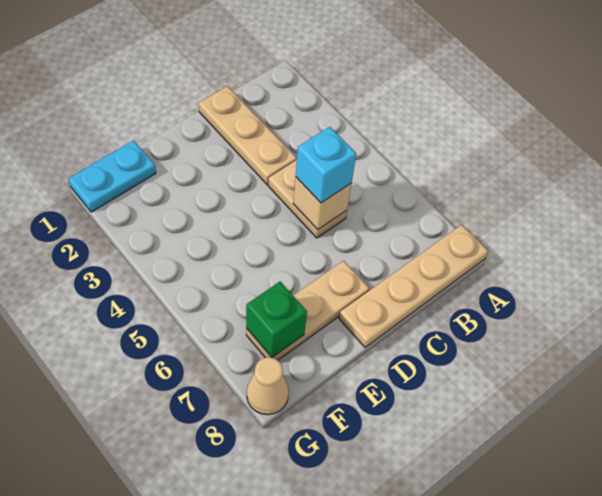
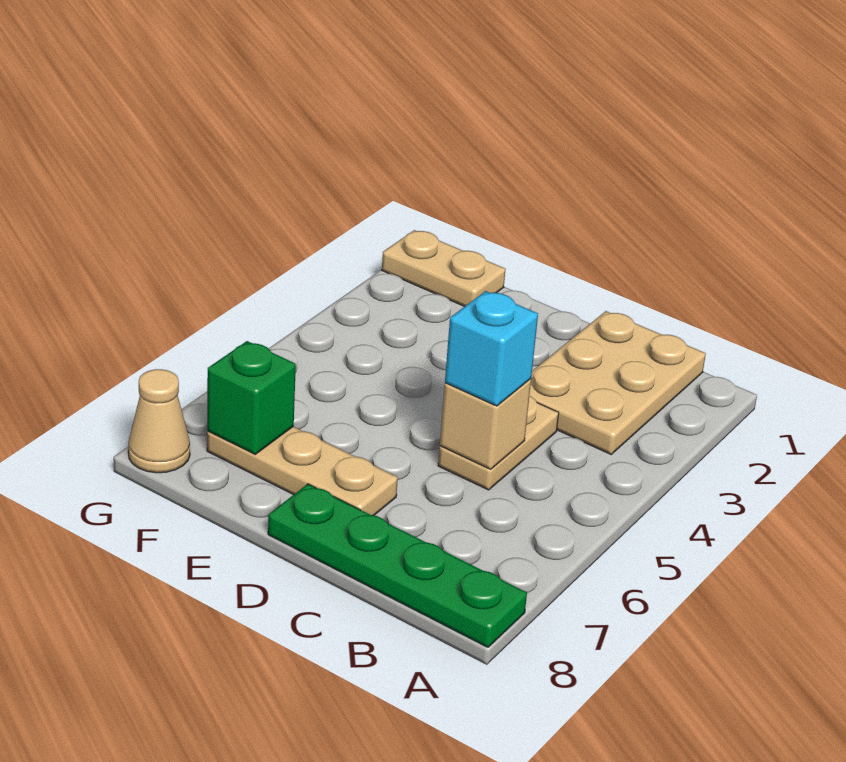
tan 1x4 plate [339,225,488,347] -> green 1x4 plate [268,484,527,647]
tan 1x3 plate [199,86,297,185] -> tan 2x3 plate [529,311,706,454]
cyan 1x2 plate [68,141,156,212] -> tan 1x2 plate [382,230,506,307]

